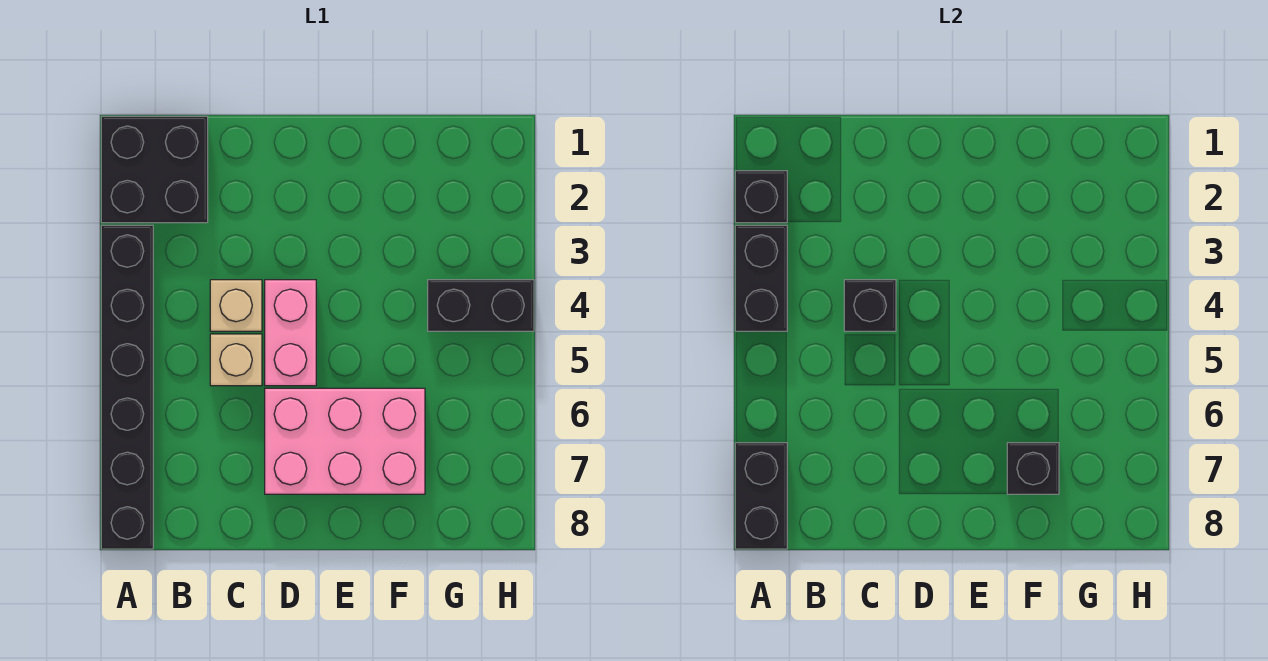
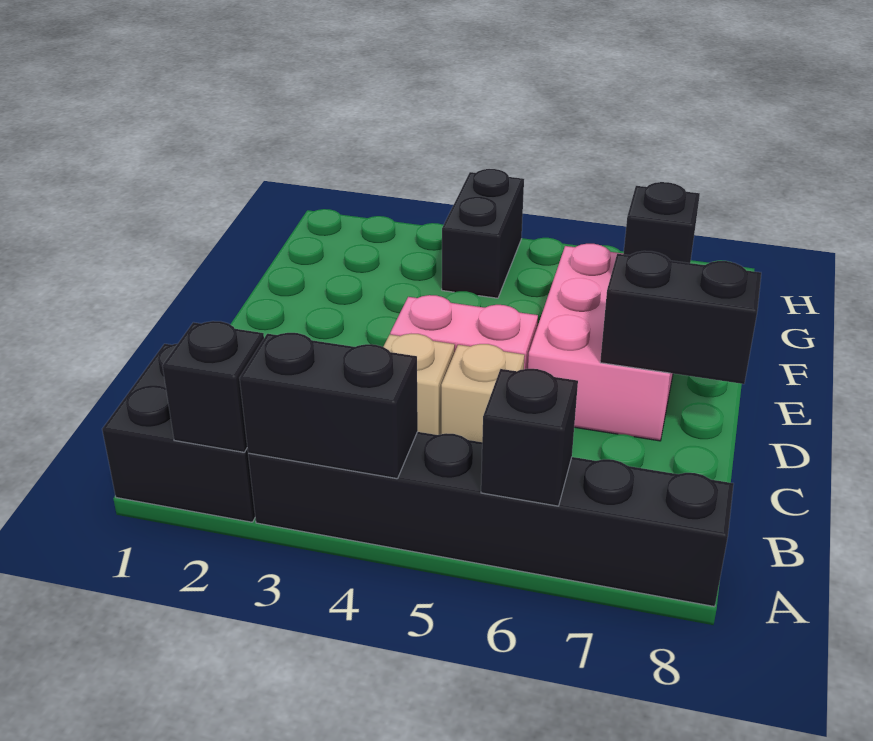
black 1x2 brick [735,443,787,549] -> black 1x2 brick moved to [600,251,761,384]
black 1x1 brick [844,280,896,331] -> black 1x1 brick moved to [481,369,578,506]

